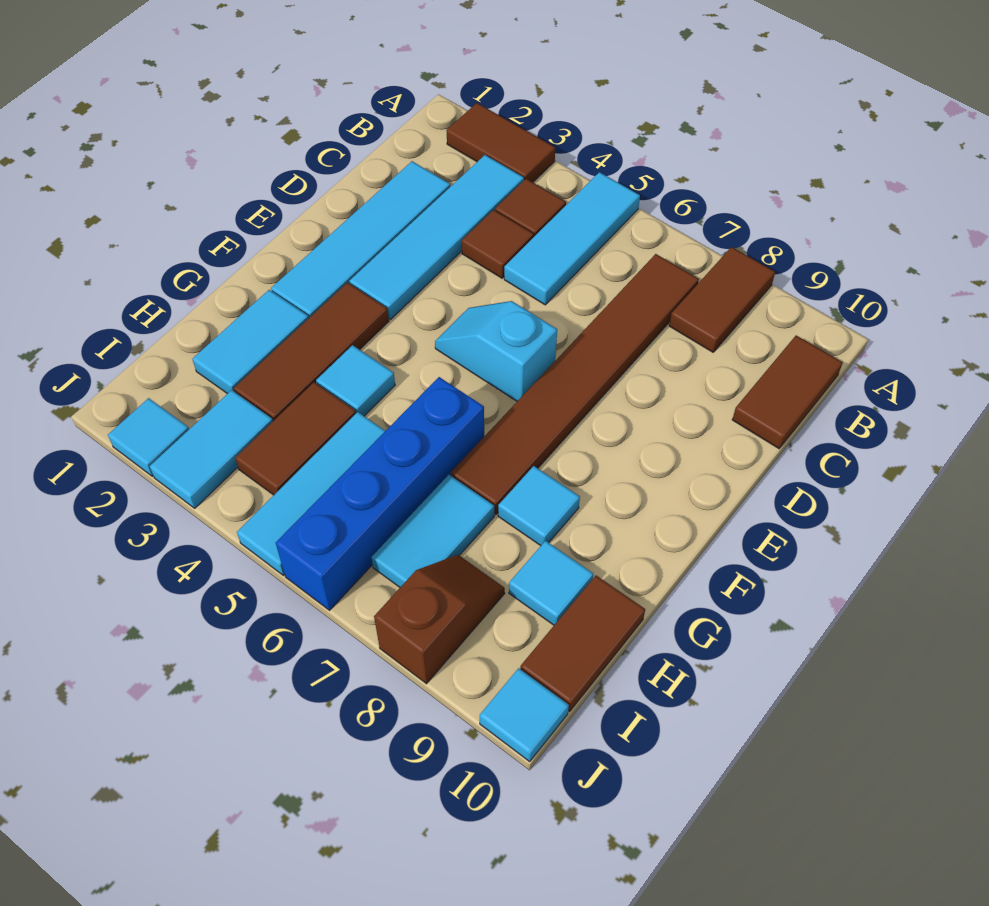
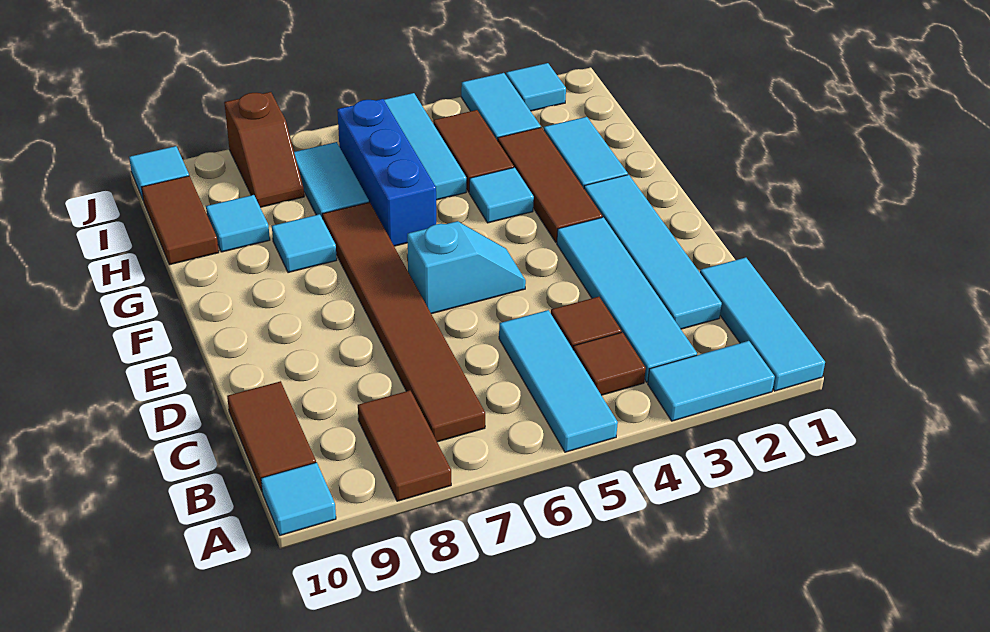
none -> cyan 1x3 tile [700,258,825,391]
brown 1x2 tile [446,103,555,182] -> cyan 1x2 tile [648,341,775,421]
none -> cyan 1x1 tile [261,462,336,535]
blue 1x4 brick [276,377,484,610] -> blue 1x3 brick [337,99,436,246]

